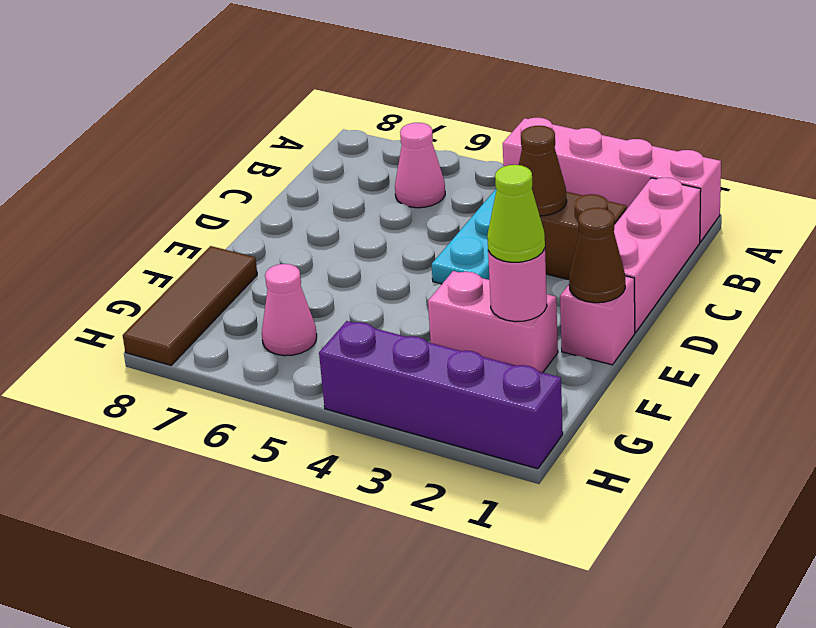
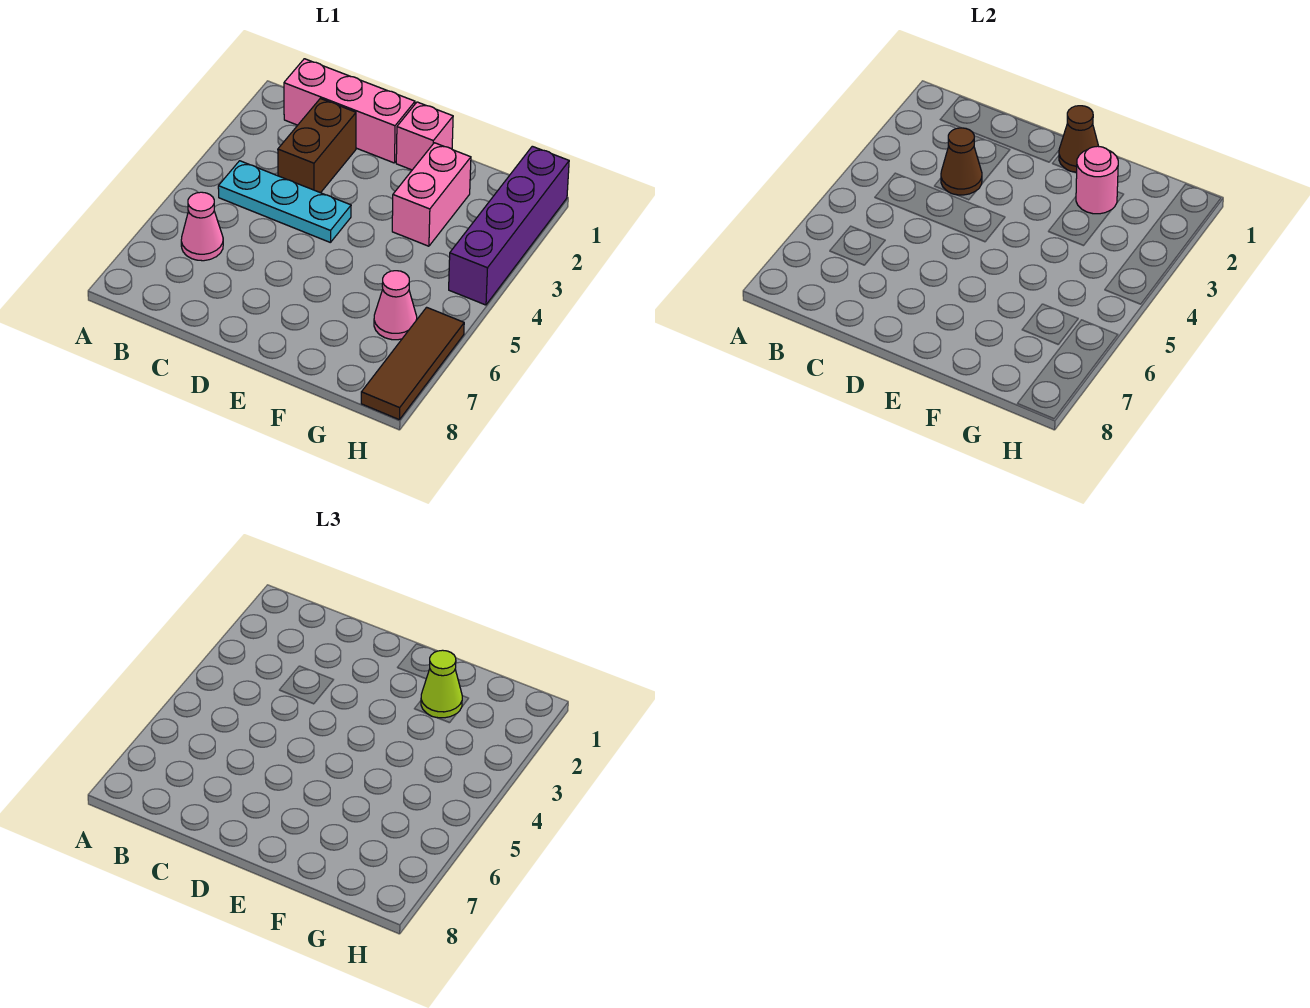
pink 1x4 brick [503,117,721,242] -> none
brown 1x3 tile [123,246,257,365] -> brown 1x3 tile turned to [361,307,464,420]

